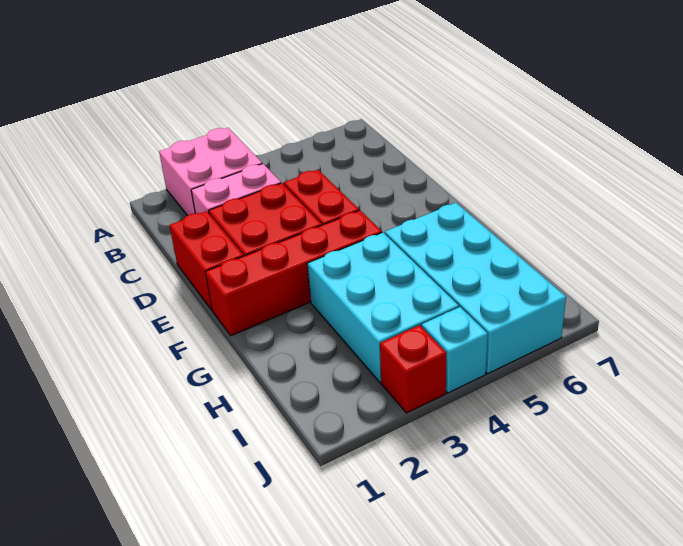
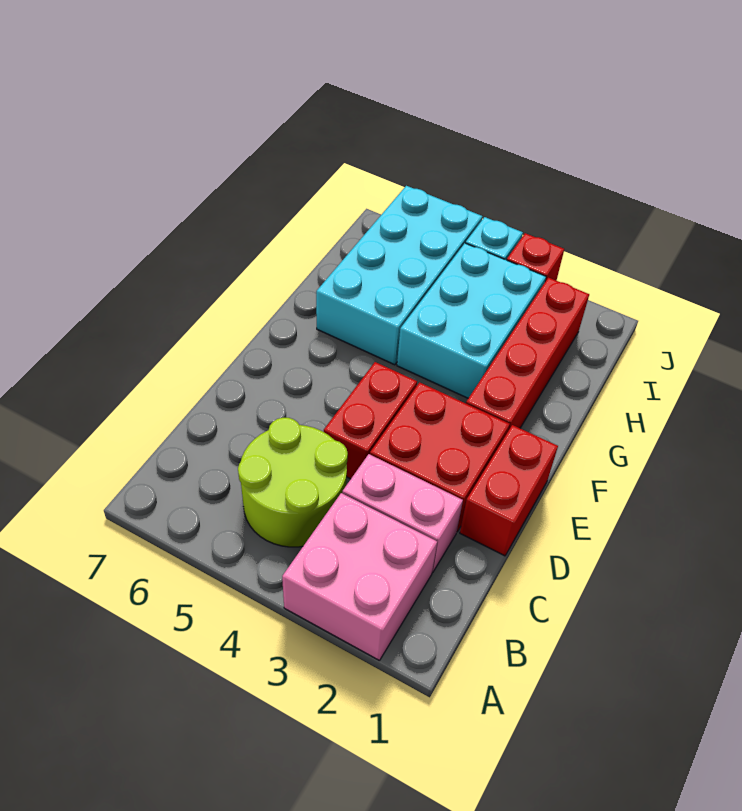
none -> lime 2x2 round brick [238,418,348,547]
red 1x4 brick [206,210,382,336] -> red 1x4 brick turned to [466,278,589,431]

